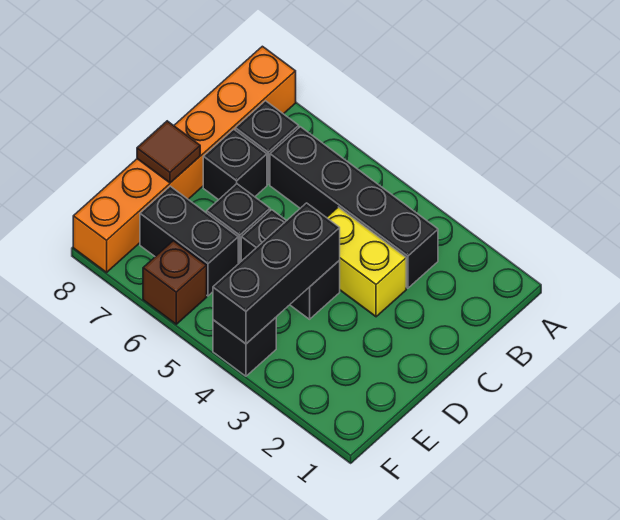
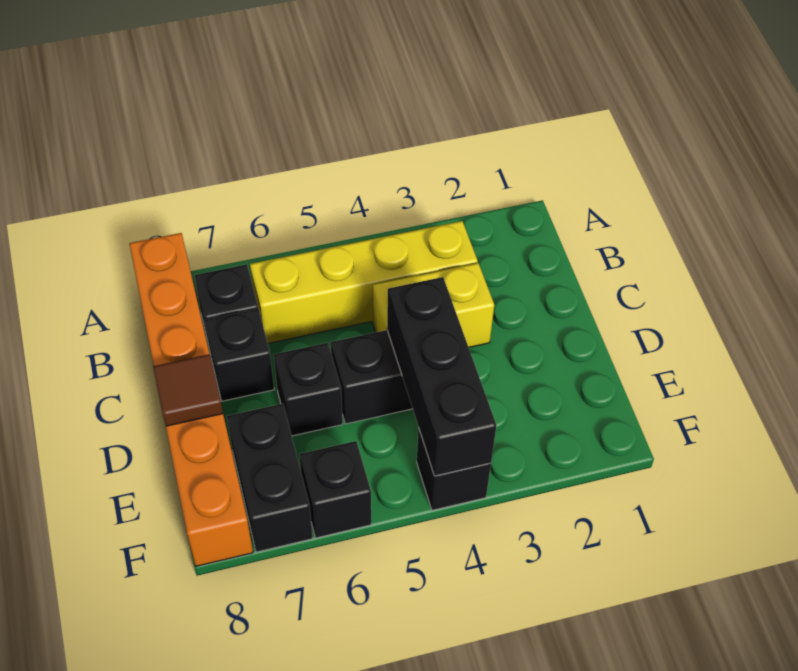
black 1x4 brick [270,127,438,288] -> yellow 1x4 brick [250,221,478,343]
black 1x2 brick [140,186,238,296] -> black 1x2 brick turned to [227,404,313,552]
brown 1x1 brick [143,241,207,324] -> black 1x1 brick [299,441,371,538]

